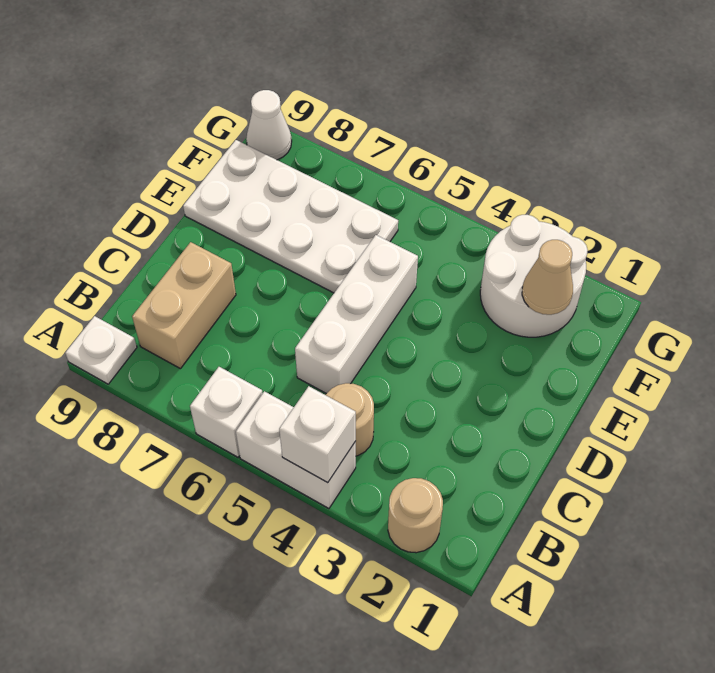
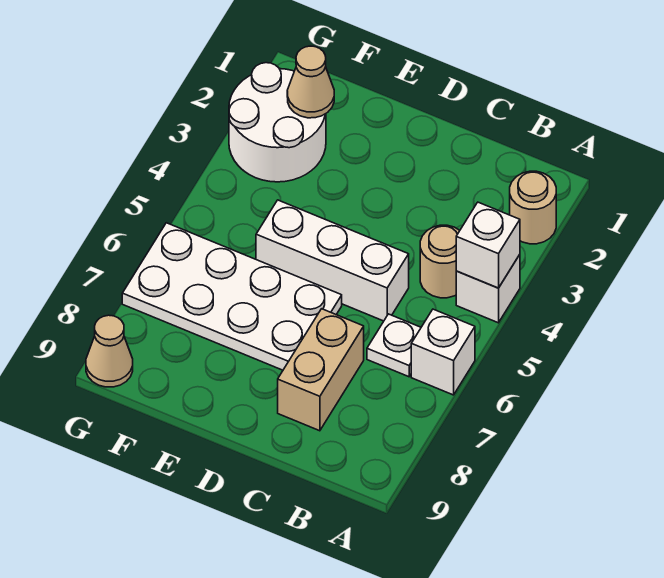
white 1x2 brick [236,391,356,508] -> white 1x1 brick [456,255,520,323]
white 1x1 plate [65,316,137,384] -> white 1x1 plate moved to [367,314,421,377]
tan 1x2 brick [132,242,236,369] -> tan 1x2 brick turned to [278,309,364,431]
white 2x4 plate [183,140,398,293] -> white 2x4 plate turned to [122,223,342,370]
white 1x1 cone [246,90,292,160] -> tan 1x1 cone [86,315,133,387]

